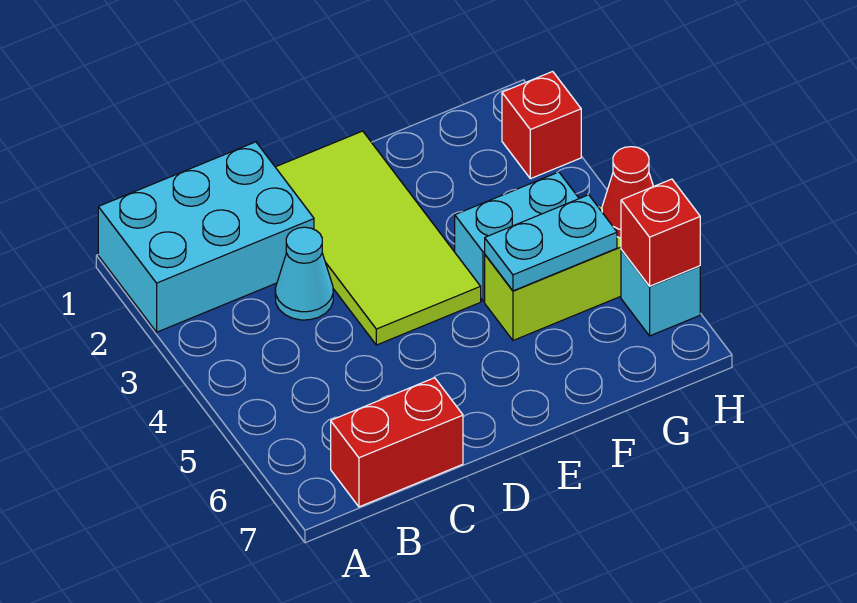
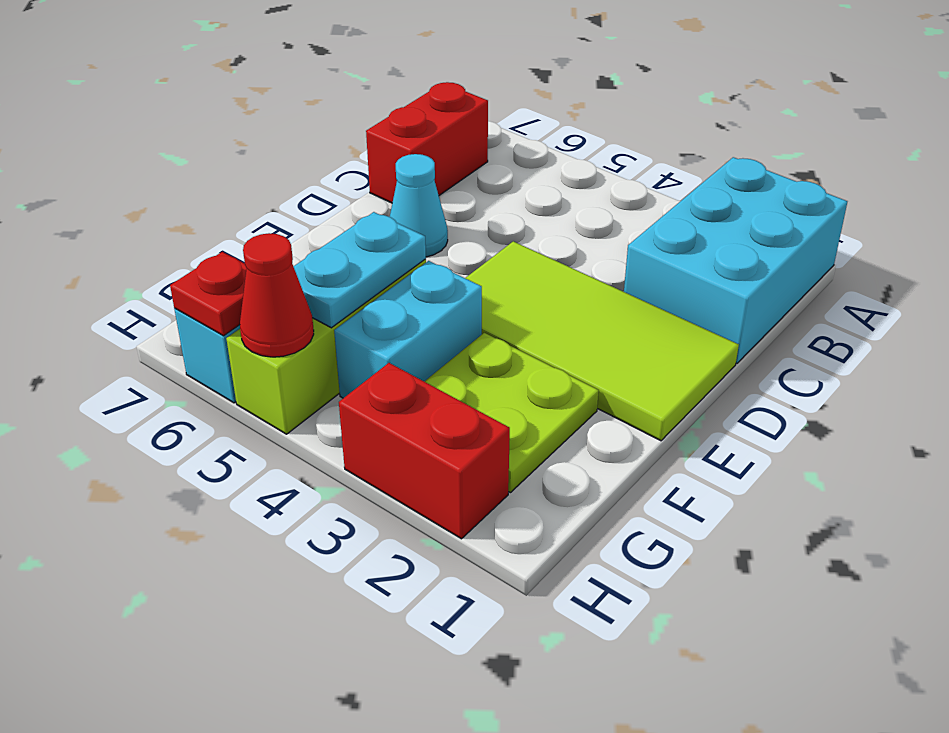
cyan 1x1 cone [275,227,333,320] -> cyan 1x1 cone moved to [390,154,448,257]
none -> lime 2x2 plate [424,333,599,493]
red 1x1 brick [502,72,581,179] -> red 1x2 brick [339,363,510,539]
red 1x1 brick [621,179,700,286] -> red 1x1 plate [170,252,247,336]

